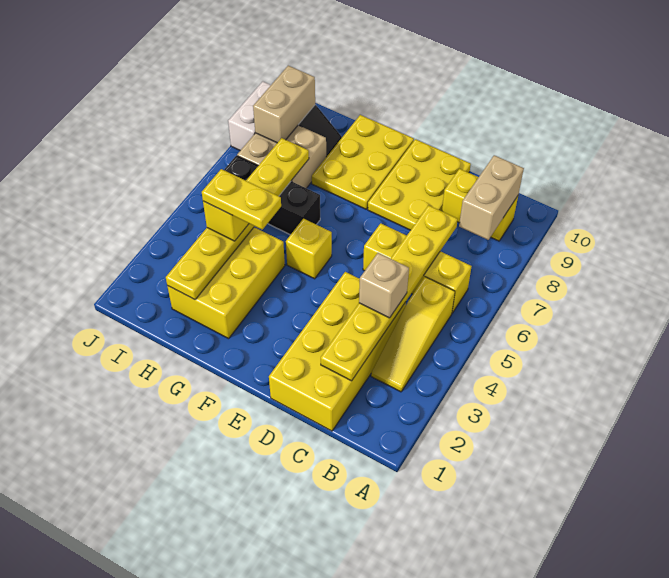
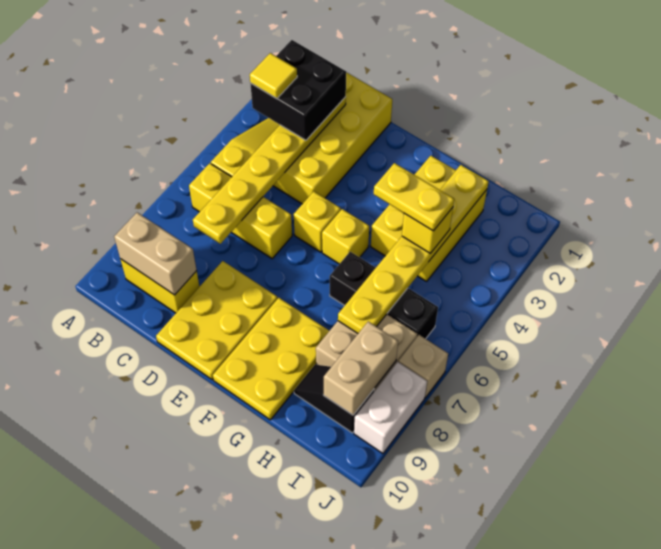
none -> black 2x2 brick [250,40,346,140]
none -> yellow 1x1 tile [250,53,297,99]
tan 1x2 brick [459,155,524,240] -> tan 1x2 brick turned to [114,212,197,295]
tan 1x1 brick [359,253,409,318] -> tan 1x1 brick moved to [399,335,448,398]
none -> yellow 1x1 brick [294,191,341,252]

